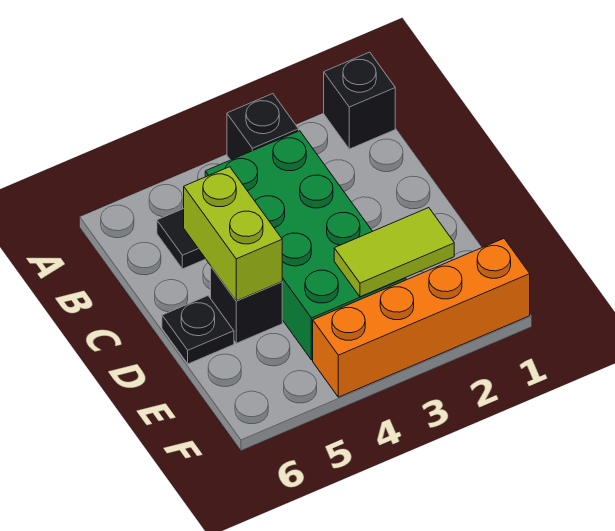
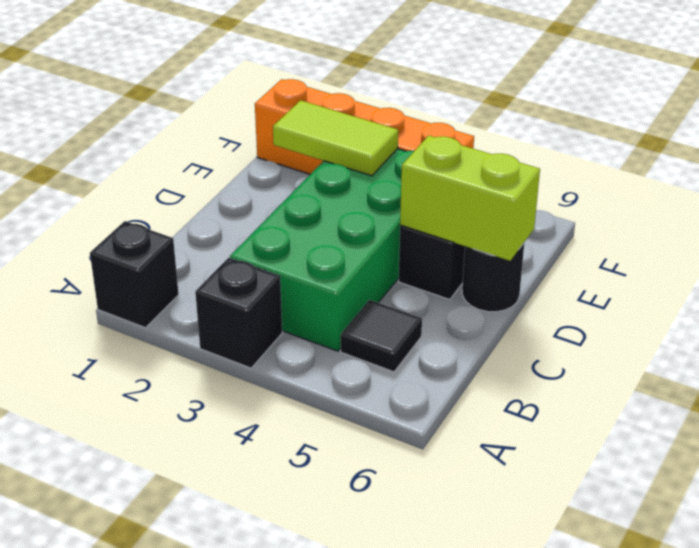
lime 1x2 brick [184,167,282,301] -> lime 1x2 brick turned to [400,136,540,261]
black 1x1 plate [162,296,234,364] -> black 1x1 round brick [462,243,524,312]

